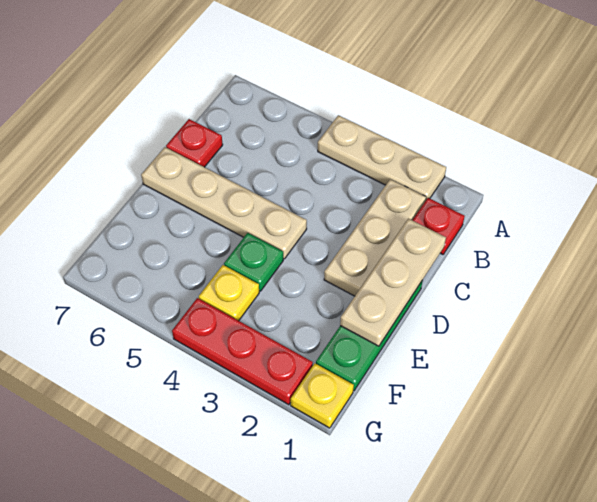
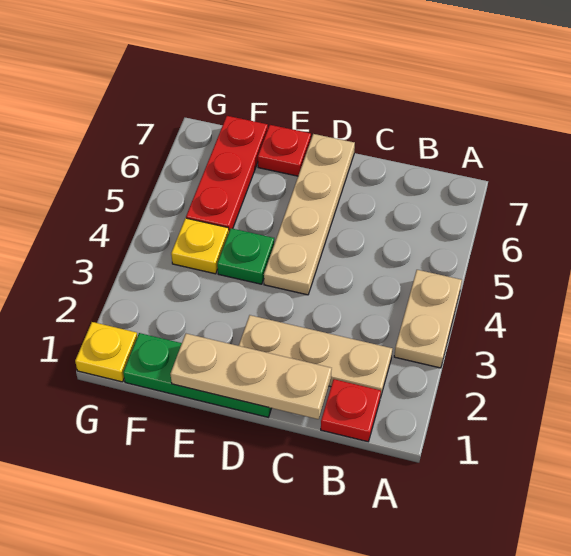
tan 1x3 plate [318,115,446,200] -> tan 1x2 plate [394,270,462,368]
red 1x1 plate [166,119,223,167] -> red 1x1 plate moved to [258,125,311,176]
red 1x3 plate [172,298,313,405] -> red 1x3 plate moved to [186,116,268,231]

